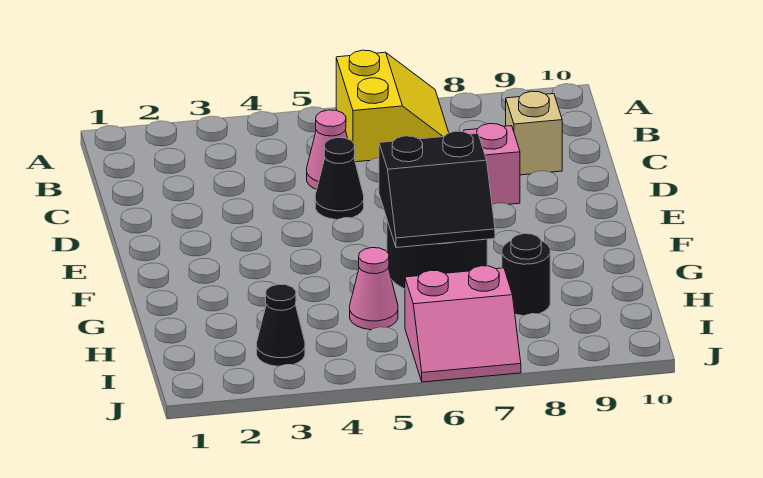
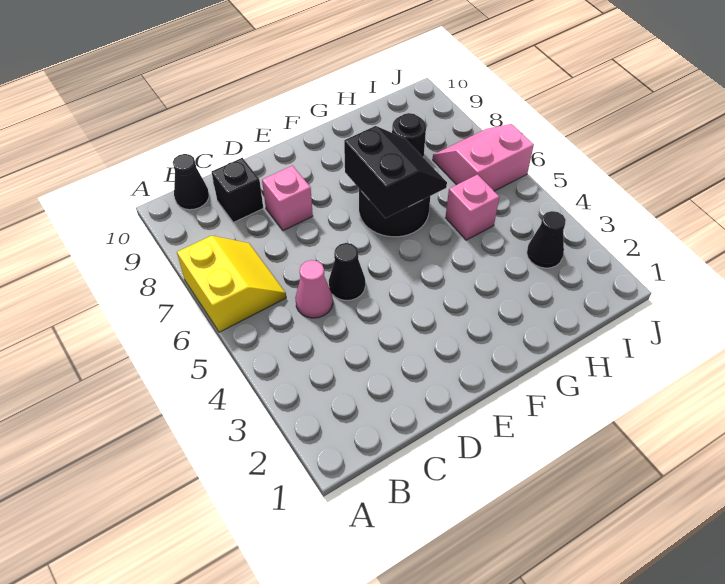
yellow 2x2 slope [336,50,449,162] -> yellow 2x2 slope turned to [177,236,286,332]
none -> black 1x1 cone [173,154,209,210]
tan 1x1 brick [506,91,562,175] -> black 1x1 brick [212,158,263,222]
pink 1x1 cone [350,248,398,330] -> pink 1x1 brick [445,174,499,240]
pink 2x2 slope [405,266,521,382] -> pink 2x2 slope turned to [433,124,534,191]

